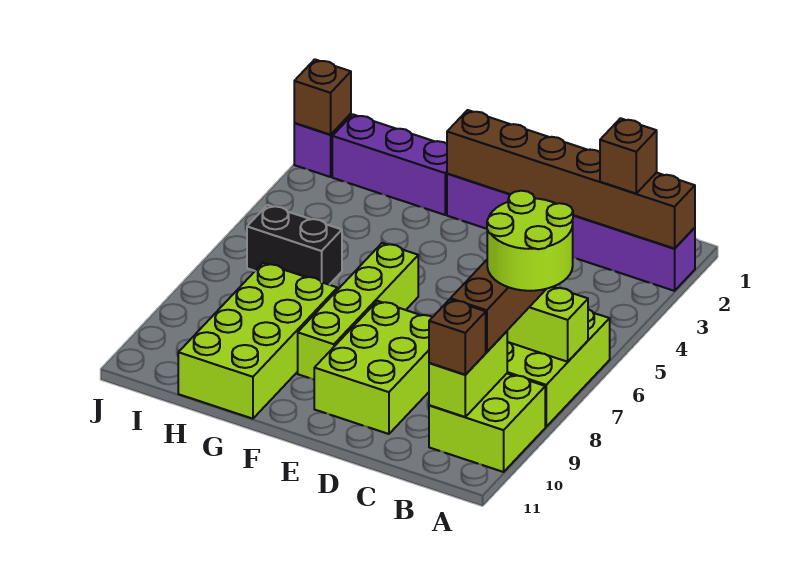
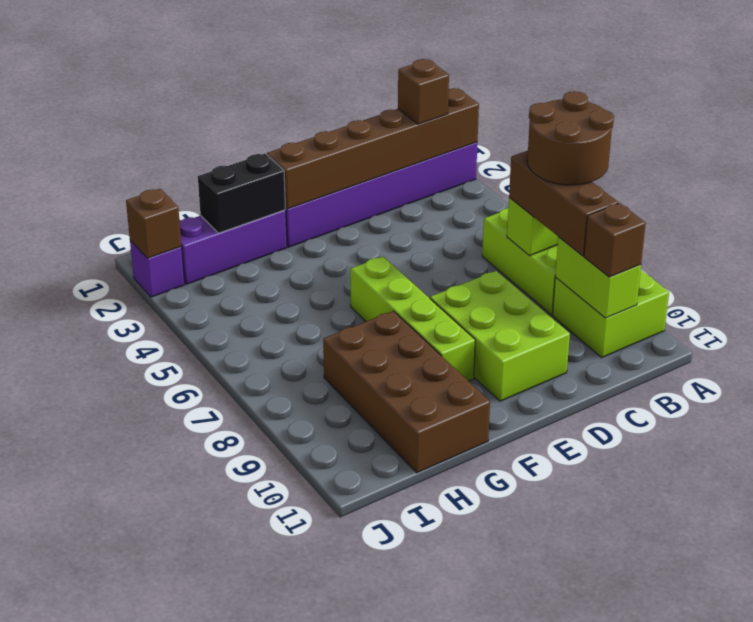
lime 2x2 round brick [487,191,573,291] -> brown 2x2 round brick [527,91,614,185]
lime 2x4 brick [178,263,337,419] -> brown 2x4 brick [323,311,490,473]
black 1x2 brick [247,205,342,285] -> black 1x2 brick moved to [198,154,286,233]

